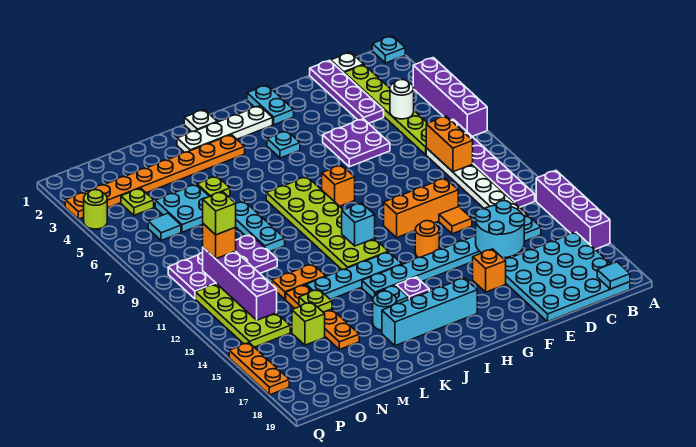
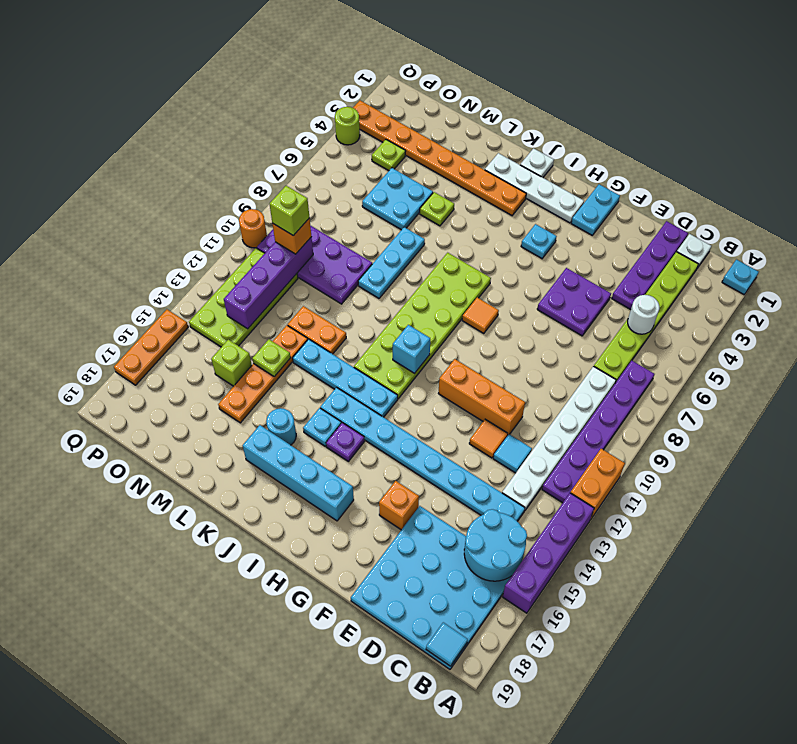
purple 1x4 brick [413,58,487,136] -> none
orange 1x2 brick [426,116,473,172] -> orange 1x2 brick moved to [570,449,625,520]
cyan 2x2 round brick [475,201,525,258] -> cyan 2x2 round brick moved to [464,509,527,581]
orange 1x1 round brick [415,221,439,258] -> orange 1x1 round brick moved to [239,209,267,248]
orange 1x1 brick [322,165,355,206] -> orange 1x1 tile [462,297,499,333]
cyan 1x1 tile [148,213,181,241] -> cyan 1x1 tile moved to [493,434,532,473]

